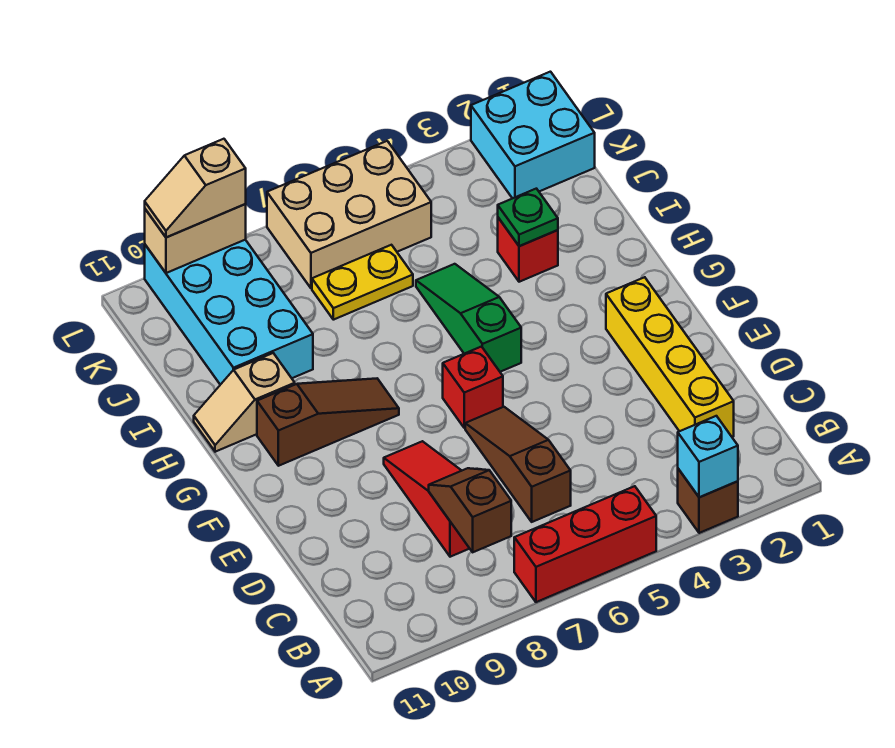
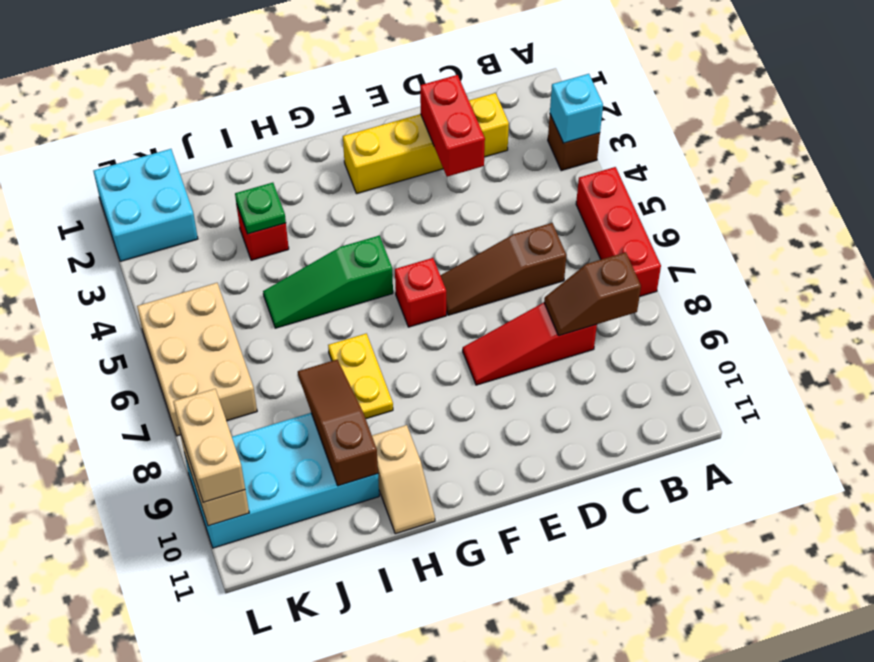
none -> red 1x2 brick [420,75,485,177]
brown 1x3 slope [257,379,399,466] -> brown 1x3 slope moved to [298,360,378,486]
yellow 1x2 plate [312,245,413,320] -> yellow 1x2 plate moved to [328,333,393,419]
tan 1x2 slope [145,139,246,237] -> tan 1x2 brick [173,389,245,502]

